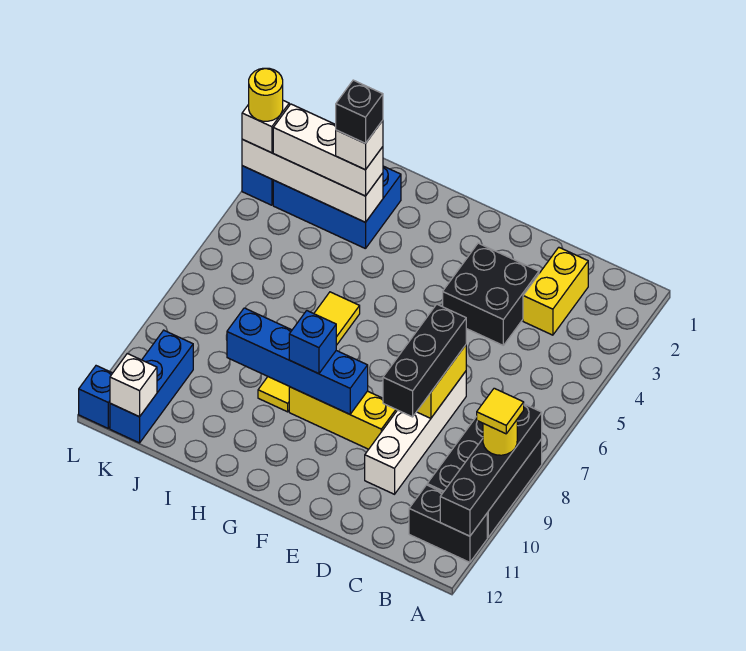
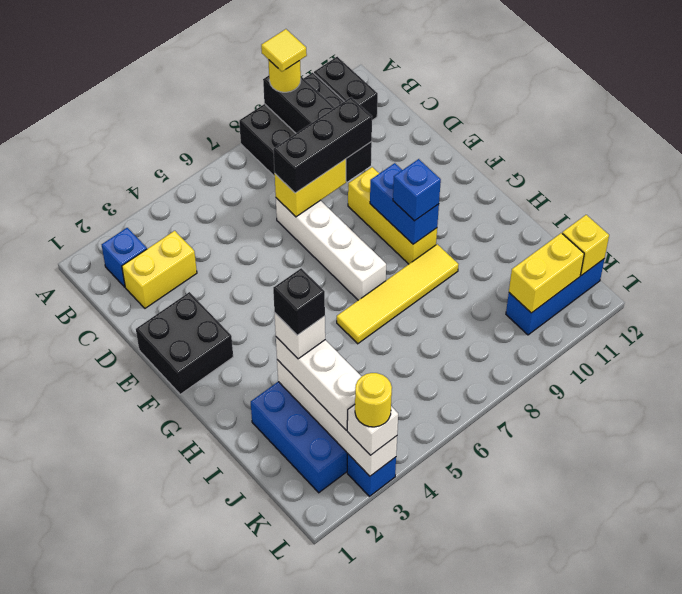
black 1x4 brick [440,404,542,536] -> black 1x4 brick turned to [263,76,372,182]
black 2x2 brick [443,243,539,345] -> black 2x2 brick moved to [136,292,233,394]
white 1x4 brick [365,371,466,494] -> white 1x4 brick turned to [276,198,386,300]
blue 1x4 brick [227,308,368,414] -> blue 1x2 brick [370,163,439,244]
none -> yellow 1x2 brick [509,233,584,313]
white 1x1 brick [110,354,157,417] -> yellow 1x1 brick [562,215,609,276]
blue 1x1 brick [79,366,112,428] -> blue 1x1 brick moved to [102,228,147,287]

